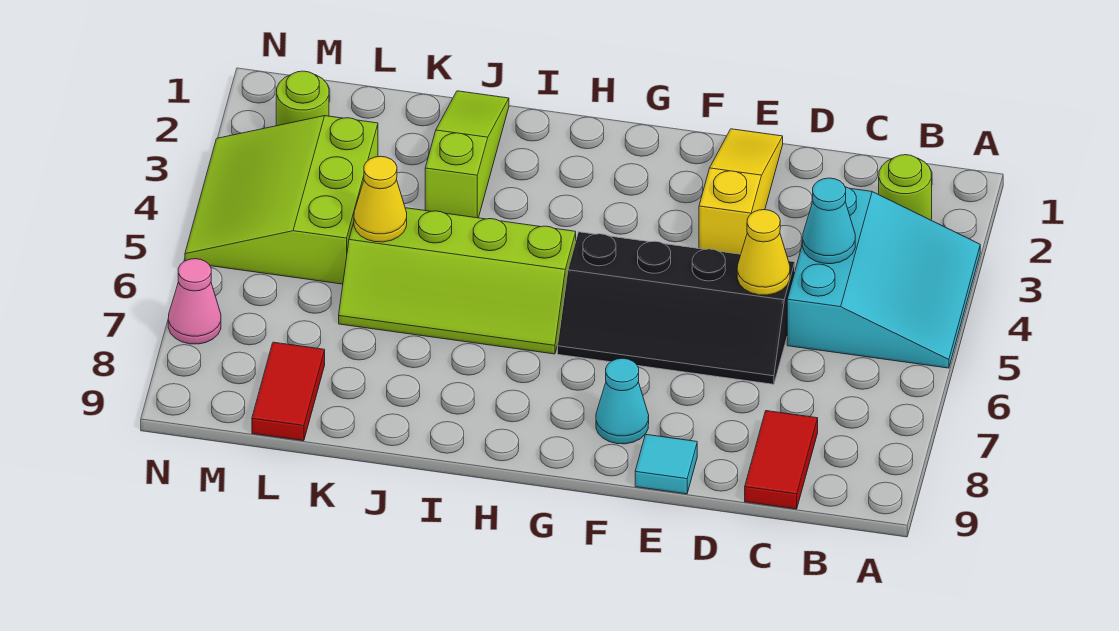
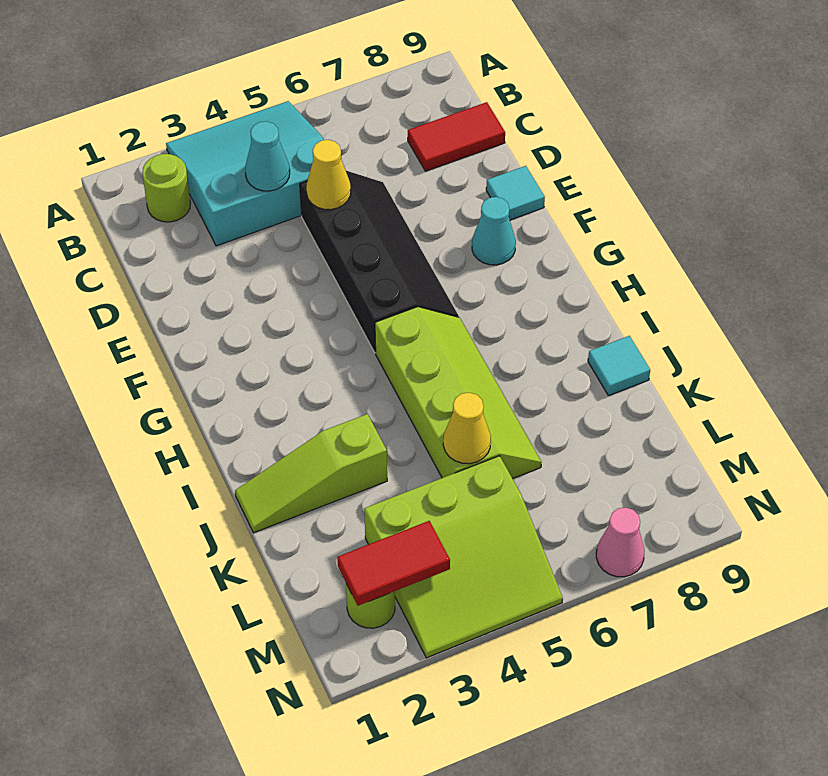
yellow 1x3 slope [699,129,783,254] -> none
none -> cyan 1x1 tile [588,336,650,396]
red 1x2 tile [252,342,325,441] -> red 1x2 tile moved to [337,521,450,606]

